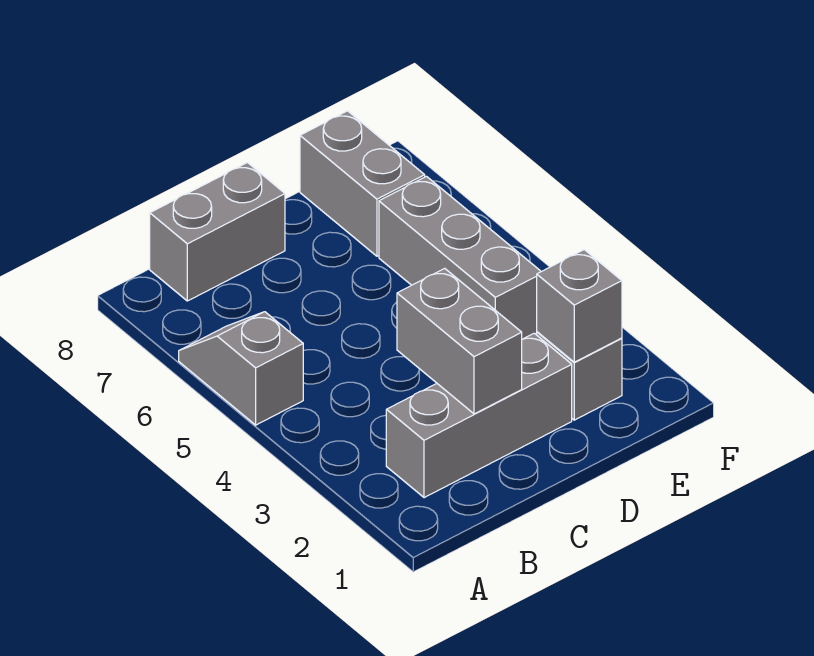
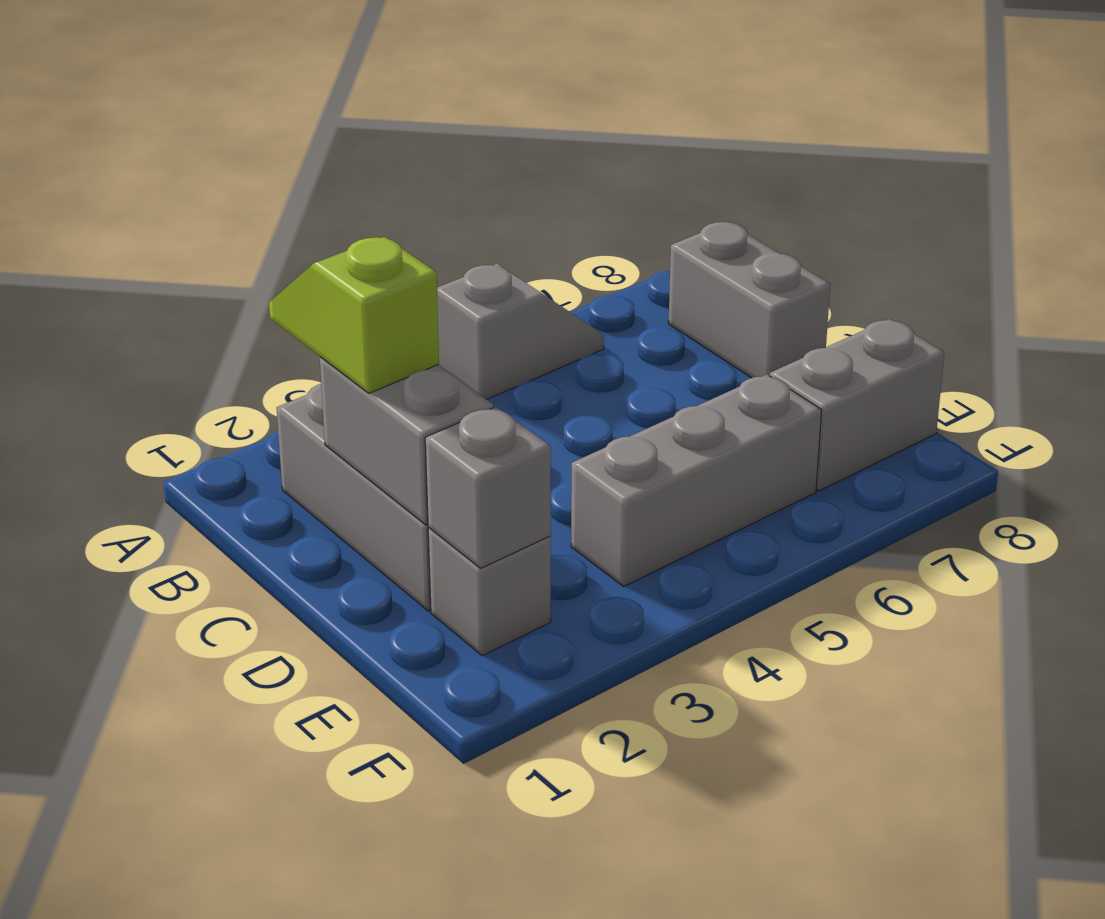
none -> lime 1x2 slope [269,236,439,393]
grey 1x2 brick [397,268,522,414] -> grey 1x2 brick turned to [320,357,494,525]

